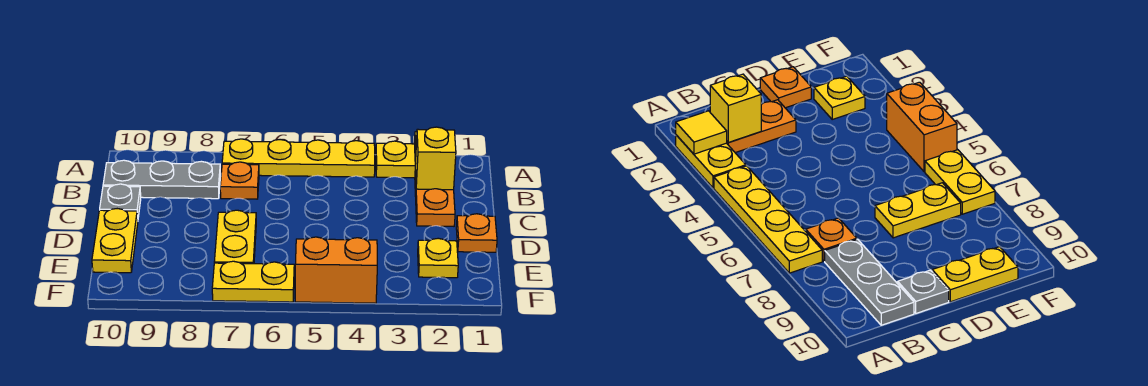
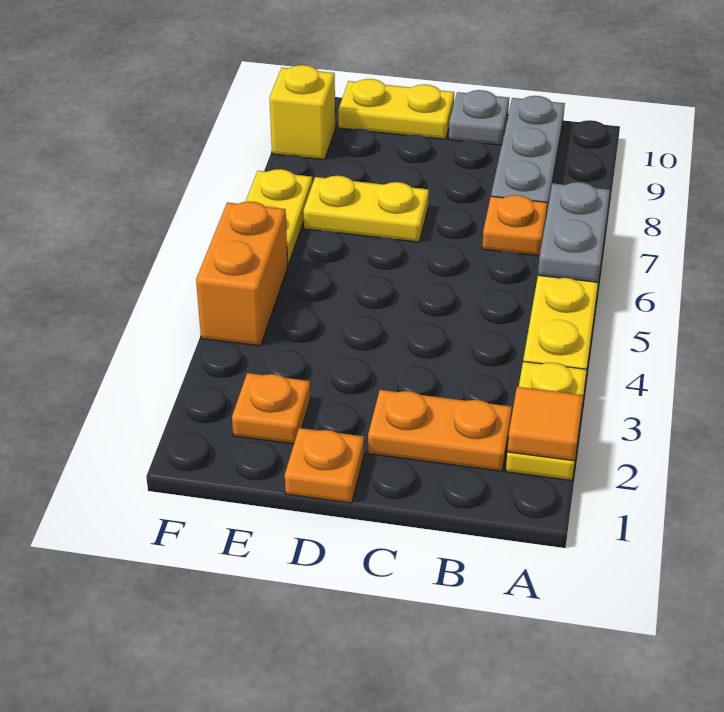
yellow 1x1 tile [676,111,727,154] -> orange 1x1 tile [507,387,583,461]
none -> grey 1x2 plate [538,182,610,282]
yellow 1x1 brick [415,127,456,190] -> yellow 1x1 brick moved to [270,65,335,160]
yellow 1x1 plate [418,238,458,278] -> orange 1x1 plate [232,373,310,444]

